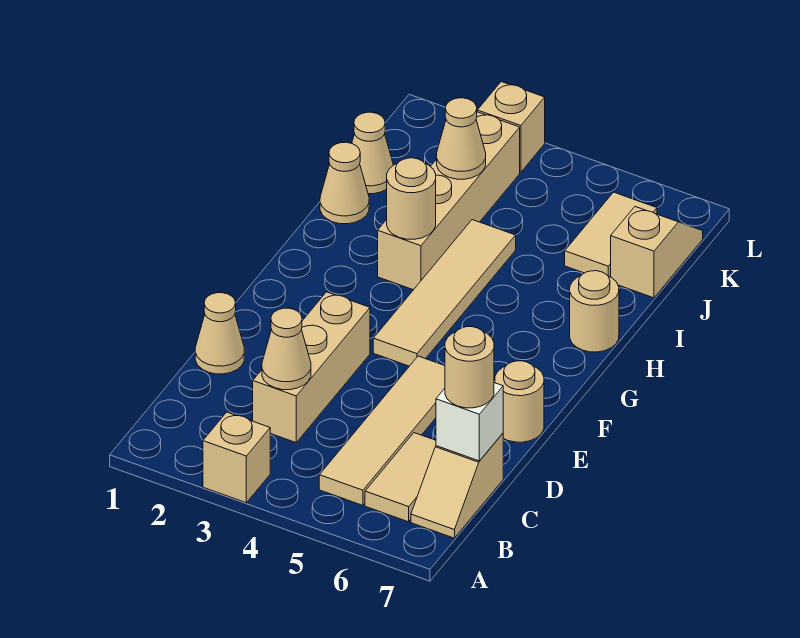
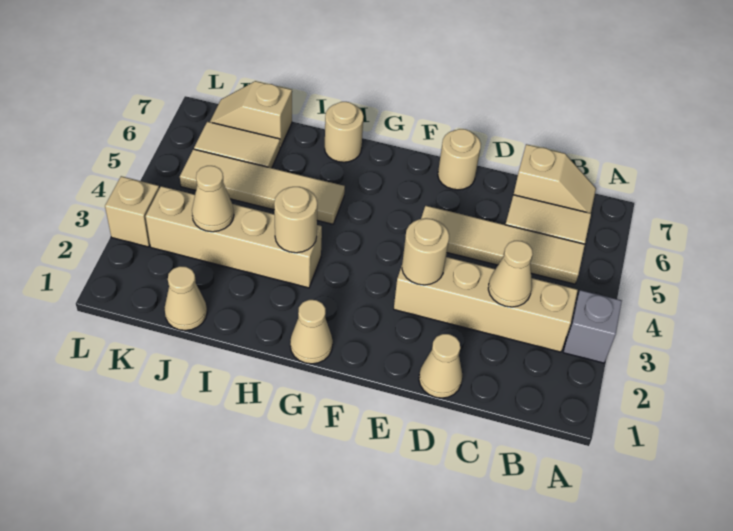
tan 1x1 brick [203,412,270,503] -> grey 1x1 brick [563,290,622,363]
tan 1x3 brick [253,292,370,442] -> tan 1x4 brick [394,257,578,352]
white 1x1 brick [436,383,503,461] -> none
tan 1x1 round brick [445,327,494,408] -> tan 1x1 round brick moved to [402,218,449,285]
tan 1x4 tile [373,220,516,366] -> tan 1x4 tile moved to [180,149,345,224]
tan 1x1 cone [320,142,369,224] -> tan 1x1 cone moved to [290,300,333,364]

